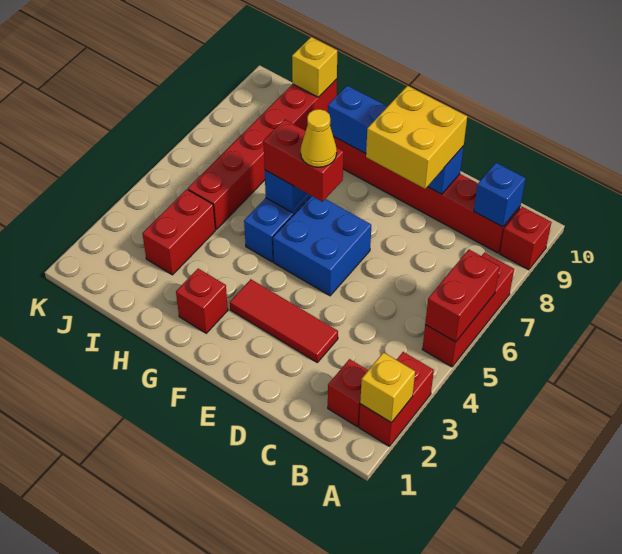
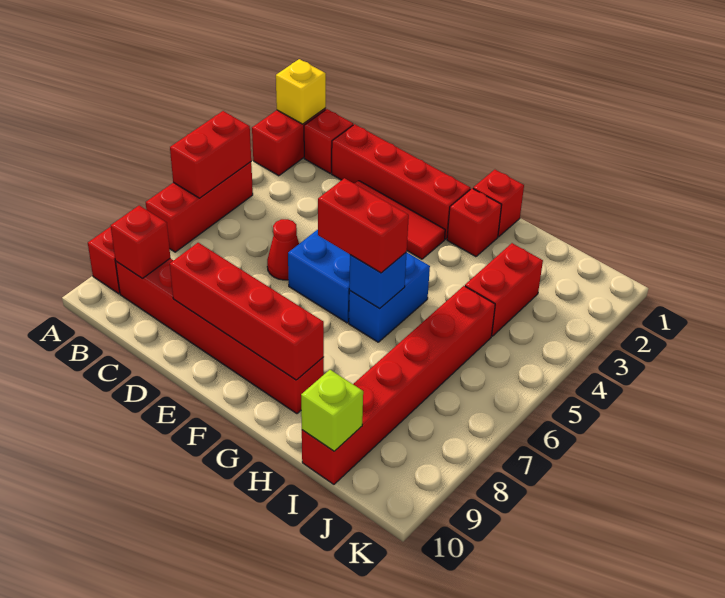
blue 1x1 brick [474,163,526,227] -> red 1x1 brick [111,205,170,278]
none -> red 1x4 brick [332,124,471,239]
none -> red 1x1 cone [267,219,299,280]
yellow 2x2 brick [366,86,467,189] -> none
blue 1x4 brick [328,86,464,194] -> red 1x4 brick [170,243,324,380]
yellow 1x1 cone [301,109,337,167] -> none
none -> red 1x1 brick [473,170,524,237]
yellow 1x1 brick [292,37,337,97] -> lime 1x1 brick [301,370,363,451]

